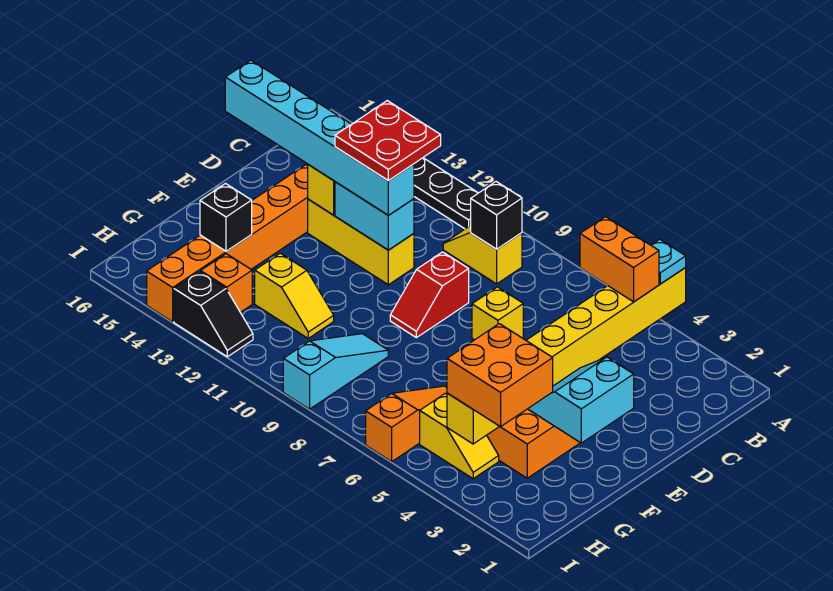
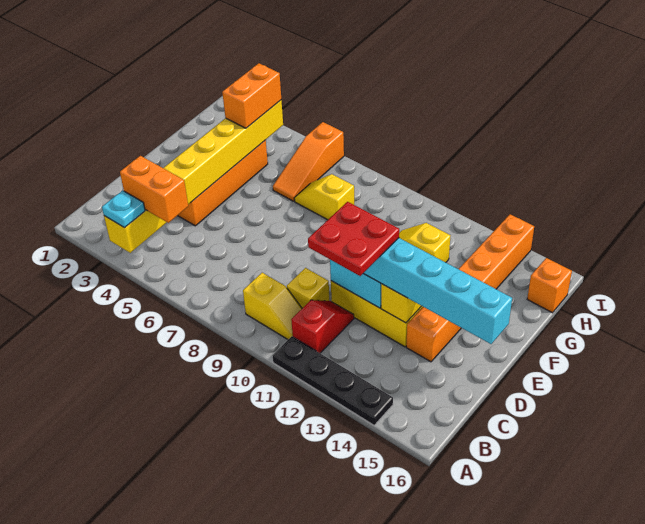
black 1x1 brick [470,182,522,249] -> none
yellow 1x1 brick [472,287,523,340] -> yellow 1x1 brick moved to [287,268,329,308]
red 1x2 slope [390,252,469,338] -> red 1x2 slope moved to [291,300,354,353]
cyan 2x2 slope [528,357,634,443] -> none
orange 2x2 brick [447,324,553,427] -> orange 1x2 brick [222,63,281,128]
cyan 1x3 slope [283,334,388,409] -> none
black 1x1 brick [200,184,252,251] -> none
yellow 1x2 slope [420,394,499,479] -> yellow 1x2 slope moved to [294,174,354,220]
orange 1x1 brick [201,254,252,312] -> orange 1x1 brick moved to [527,258,572,313]
black 1x2 slope [174,272,253,357] -> none

